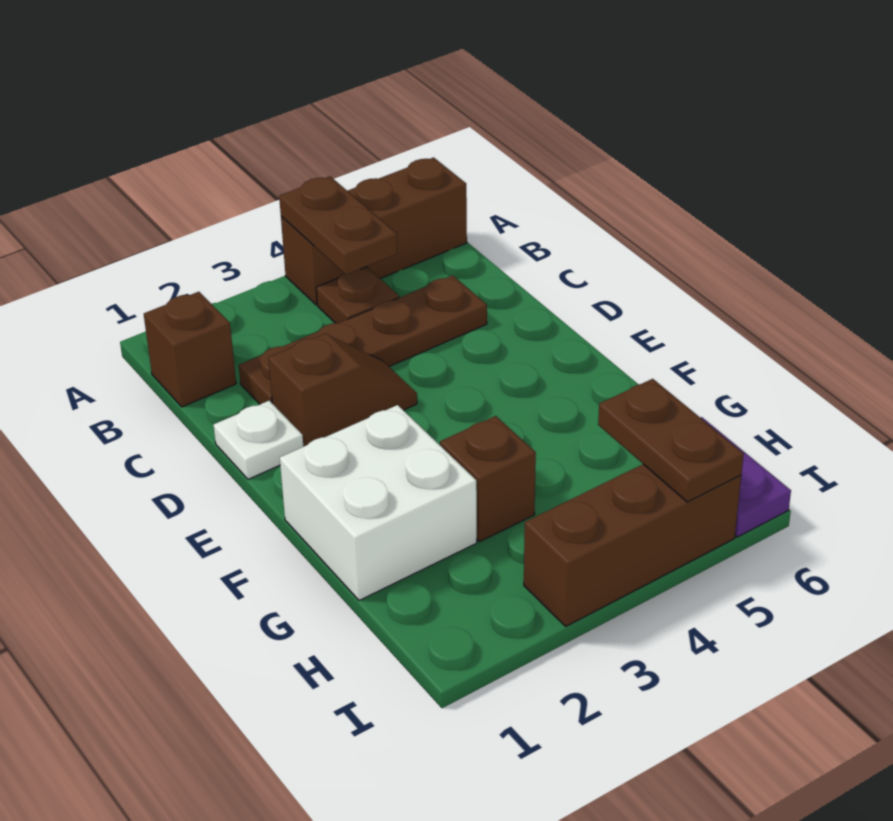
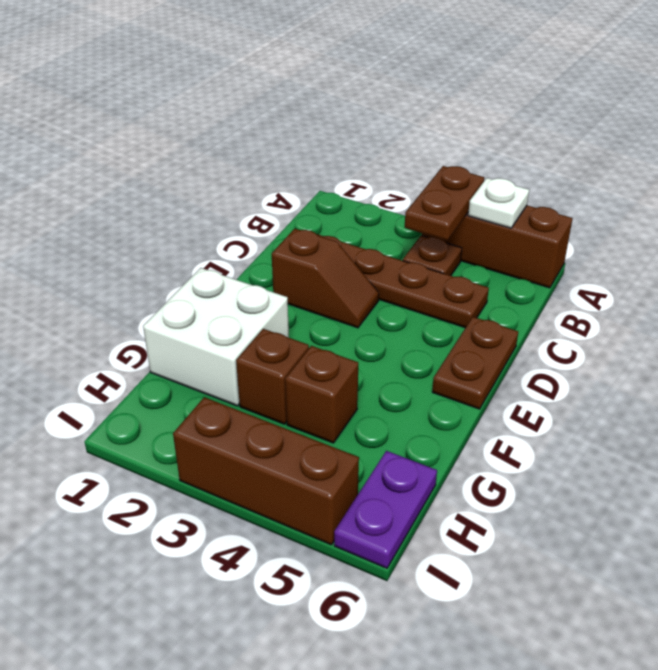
brown 1x1 brick [144,292,236,407] -> brown 1x1 brick moved to [285,346,358,443]
white 1x1 plate [213,401,303,479] -> white 1x1 plate moved to [468,178,529,228]
brown 1x2 plate [598,379,744,502] -> brown 1x2 plate moved to [432,317,518,409]

